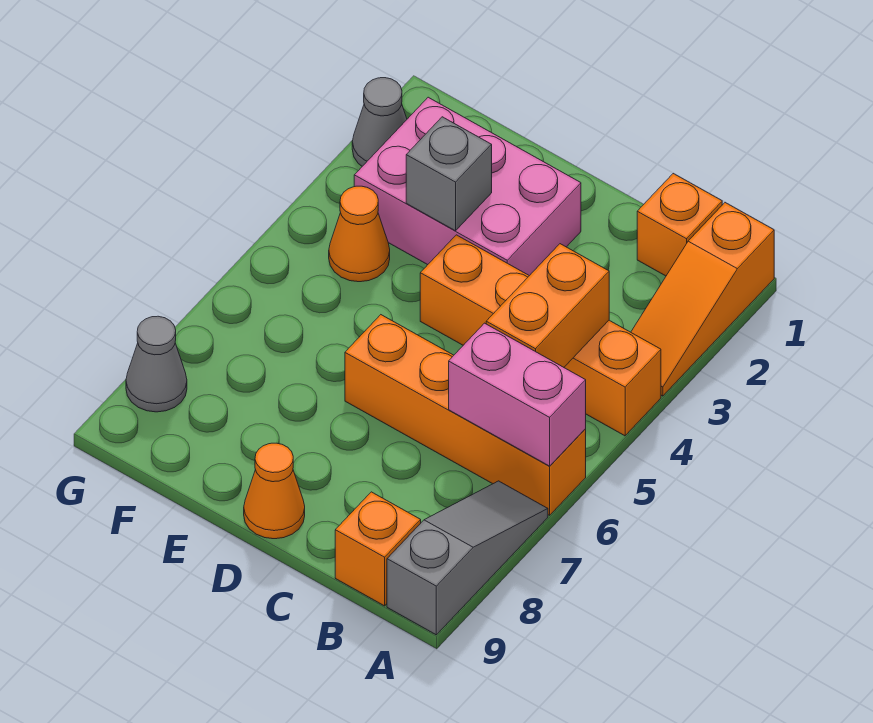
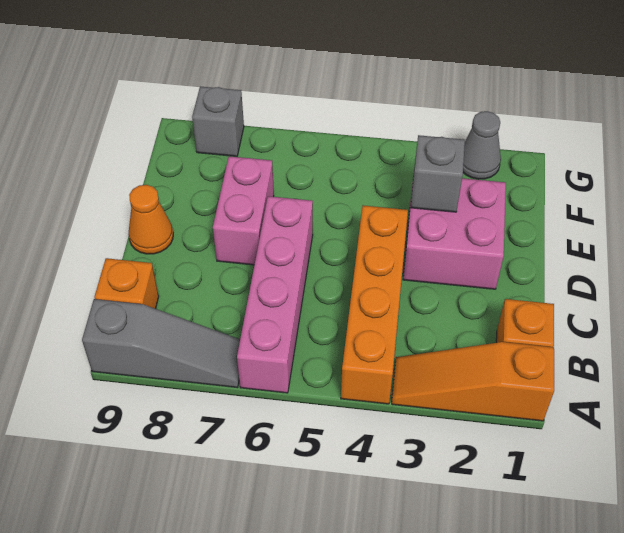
orange 1x4 brick [345,315,586,515] -> pink 1x4 brick [237,196,313,393]
pink 1x2 brick [449,323,586,466] -> pink 1x2 brick moved to [213,156,274,265]
orange 1x2 brick [486,244,609,367] -> none
pink 2x3 brick [354,97,581,276] -> pink 2x2 brick [403,178,506,289]
orange 1x1 cone [329,186,390,282] -> none
grey 1x1 cone [126,316,187,412] -> grey 1x1 brick [192,87,244,156]

